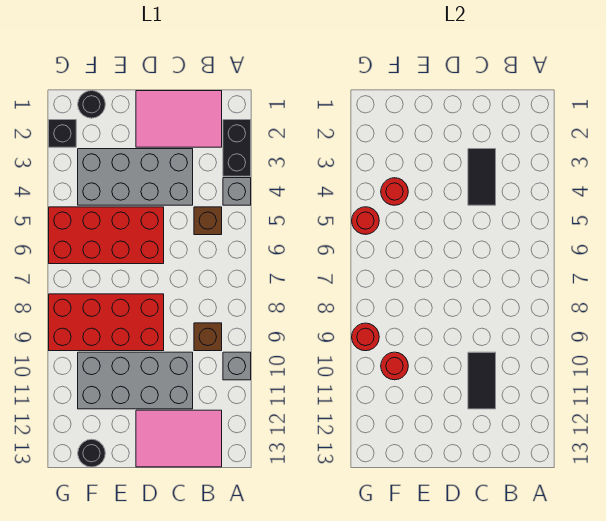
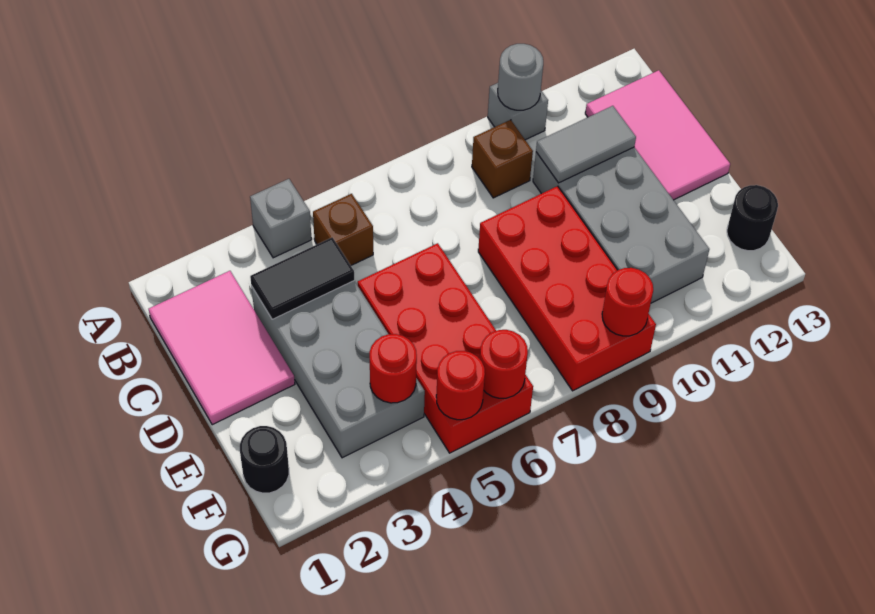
black 1x2 brick [223,120,251,176] -> none
none -> grey 1x1 round brick [498,44,543,110]
black 1x2 tile [468,352,496,409] -> grey 1x2 tile [536,106,636,183]
red 1x1 round brick [381,352,408,380] -> red 1x1 round brick moved to [480,330,528,398]
black 1x1 brick [49,120,76,147] -> none

